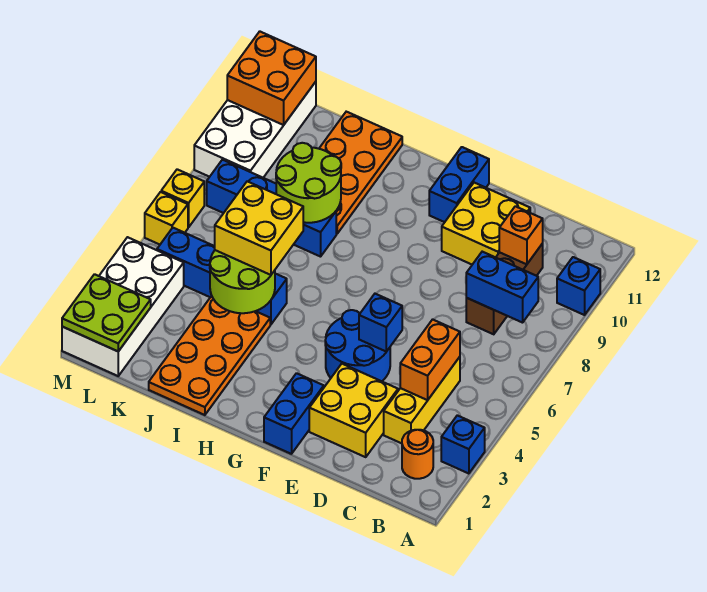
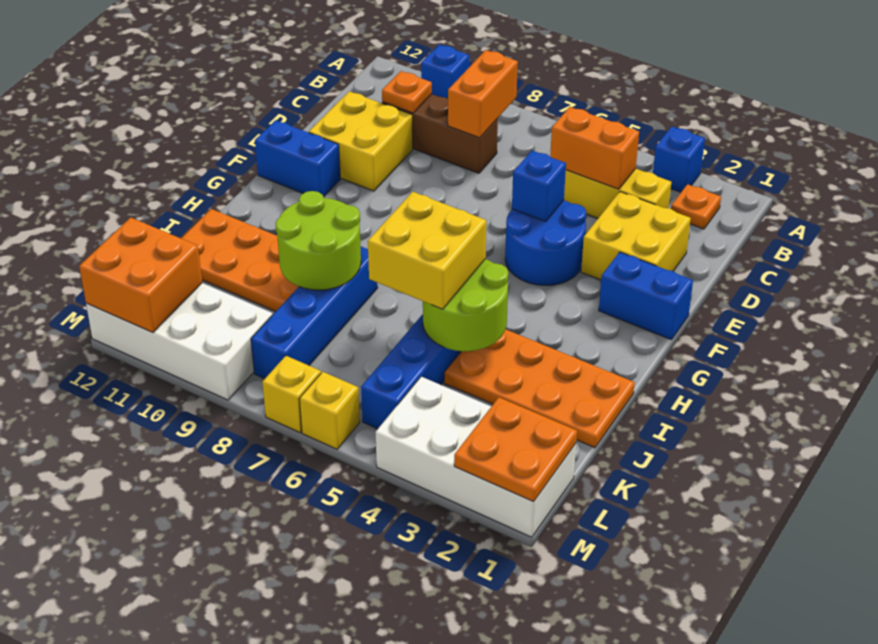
orange 1x1 round brick [402,430,433,479] -> orange 1x1 plate [671,184,721,229]
blue 1x2 brick [466,252,538,323] -> orange 1x2 brick [448,50,518,138]
orange 1x1 brick [499,206,543,264] -> orange 1x1 plate [382,71,432,113]
lime 2x2 plate [62,274,151,351] -> orange 2x2 plate [454,397,577,501]

